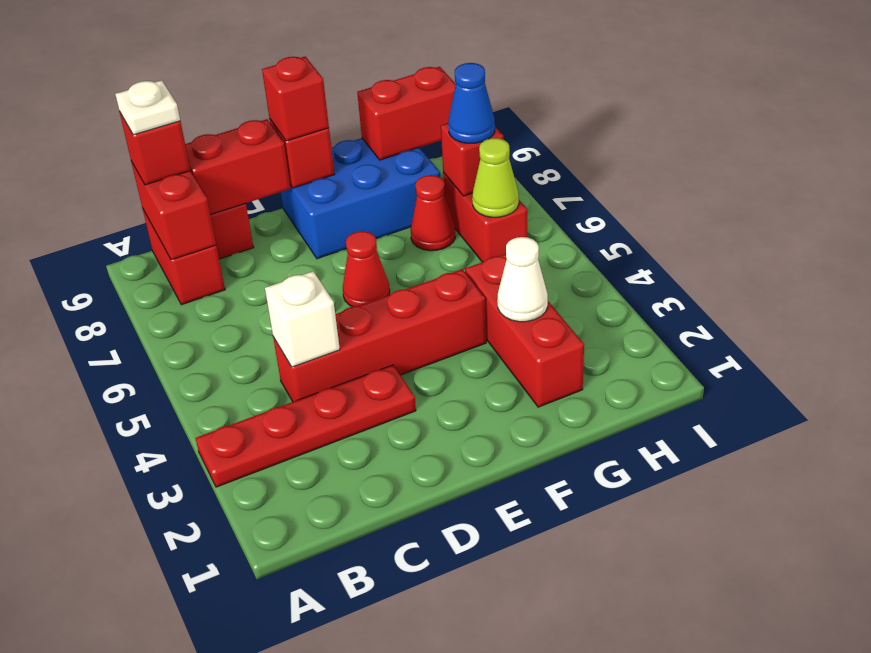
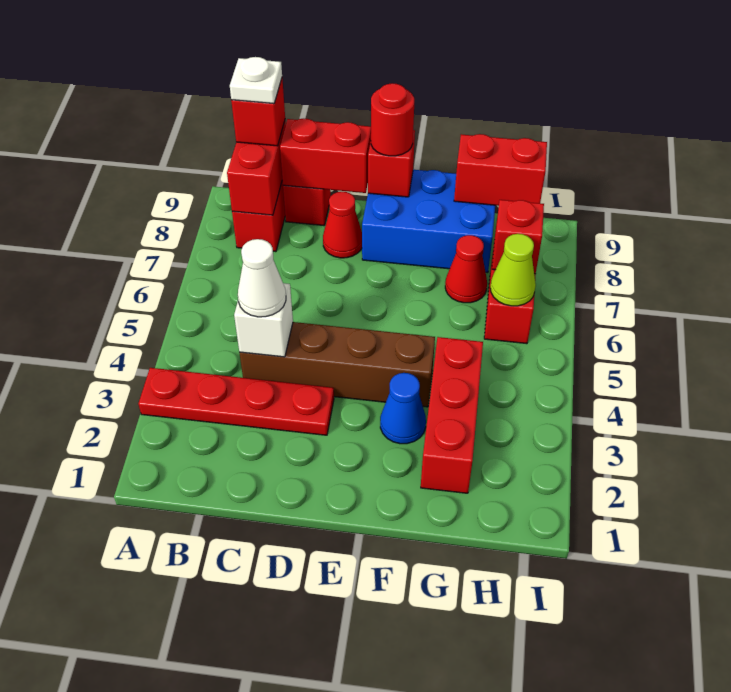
red 1x4 brick [273,269,486,402] -> brown 1x4 brick [239,322,435,407]
red 1x1 cone [343,231,390,307] -> red 1x1 cone moved to [323,192,362,258]
red 1x1 brick [262,56,329,141] -> red 1x1 round brick [371,83,414,156]
white 1x1 cone [497,237,548,322] -> white 1x1 cone moved to [238,239,286,317]
blue 1x1 cone [448,63,495,143] -> blue 1x1 cone moved to [380,373,426,444]

